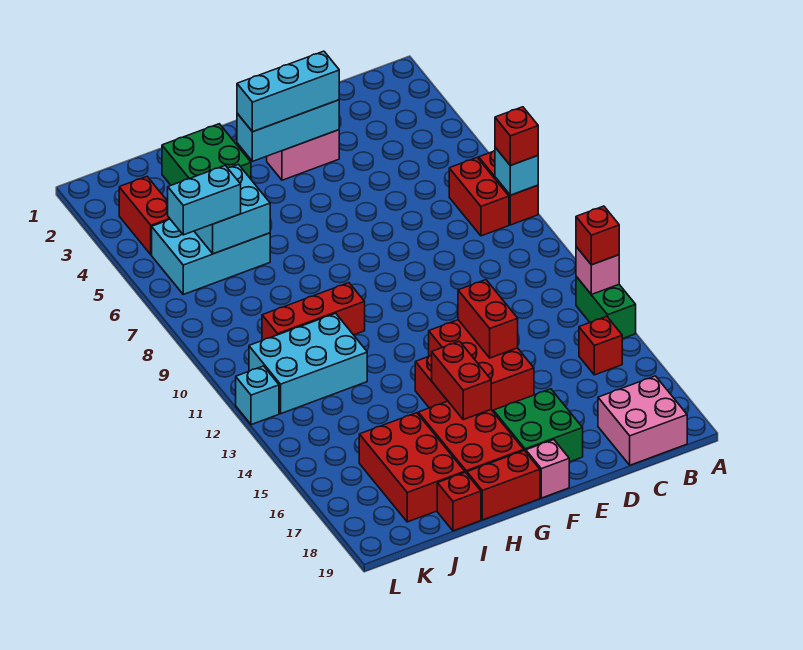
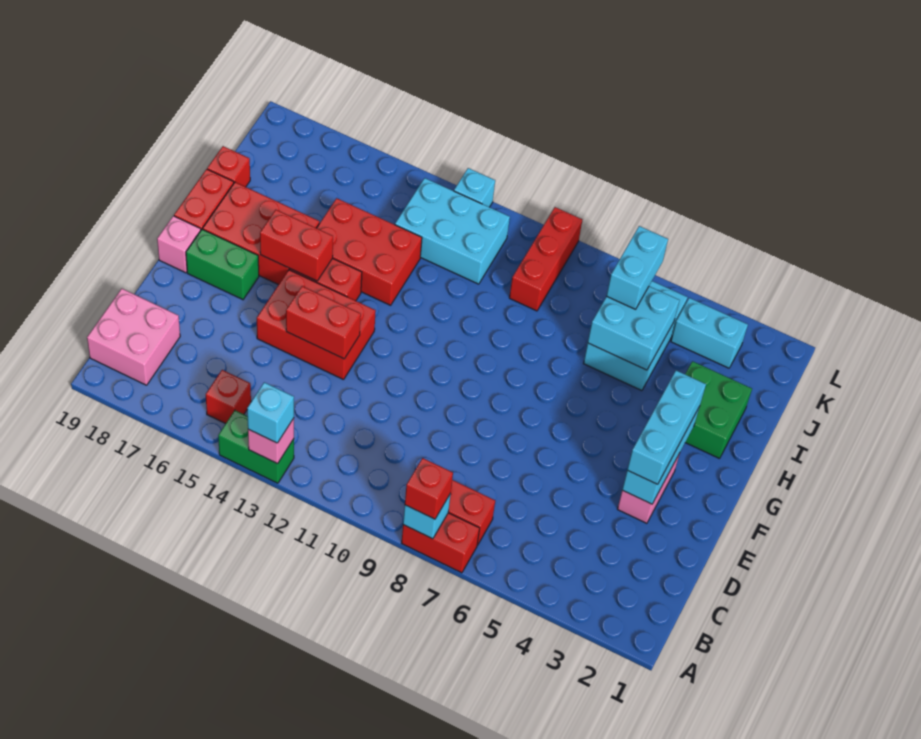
red 1x1 brick [576,206,619,265] -> cyan 1x1 brick [247,382,294,443]
green 2x2 brick [493,389,583,462] -> green 1x2 brick [186,229,259,300]
red 1x3 brick [262,283,365,341] -> red 1x3 brick moved to [509,207,582,311]
cyan 2x3 brick [249,313,367,414] -> cyan 2x3 brick turned to [395,178,510,284]
red 2x3 brick [359,413,465,522] -> red 2x3 brick moved to [317,198,422,305]
red 1x2 brick [119,177,170,255] -> cyan 1x2 brick [671,298,748,368]

